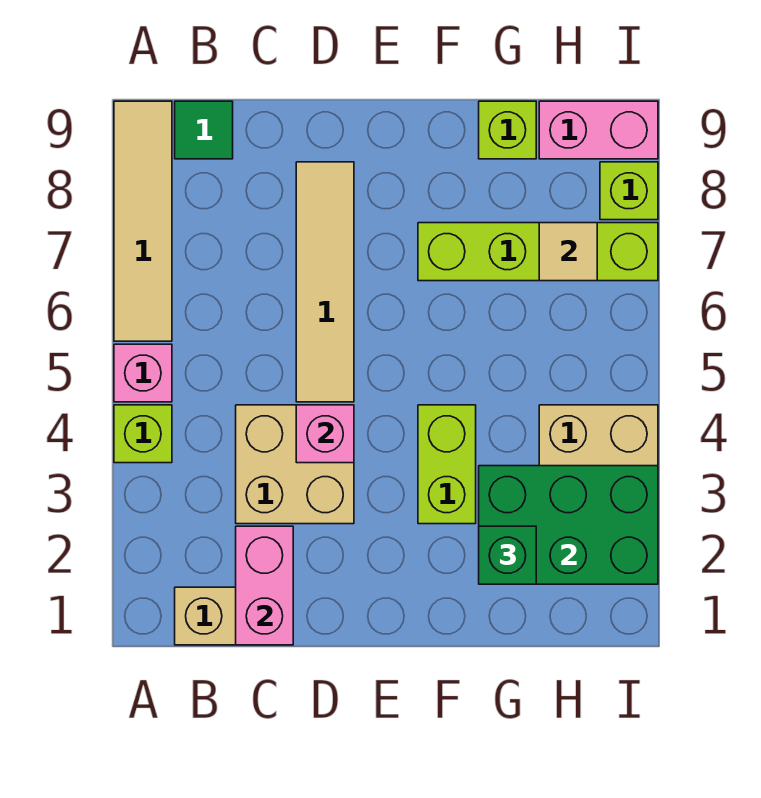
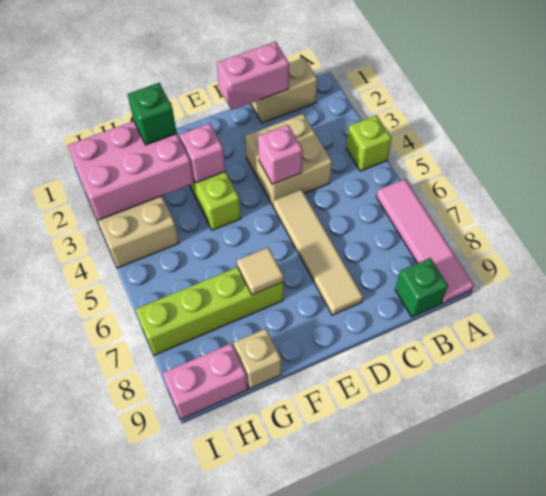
pink 1x1 brick [114,344,172,402] -> pink 1x1 brick moved to [179,123,226,183]
tan 1x4 tile [114,101,172,341] -> pink 1x4 tile [376,179,474,303]
green 1x1 tile [175,101,233,159] -> green 1x1 brick [395,258,448,317]
pink 1x2 brick [236,526,293,645] -> pink 1x2 brick turned to [217,42,289,110]
green 2x3 brick [479,466,658,584] -> pink 2x3 brick [67,121,194,220]
lime 1x1 brick [479,101,536,159] -> tan 1x1 brick [233,329,281,389]
tan 1x1 tile [539,223,597,281] -> tan 1x1 tile moved to [237,247,284,295]
lime 1x1 brick [600,162,658,220] -> none

